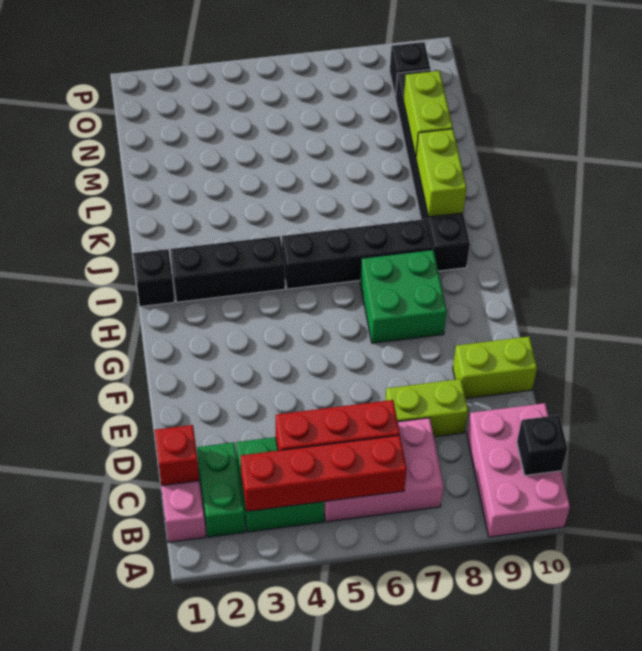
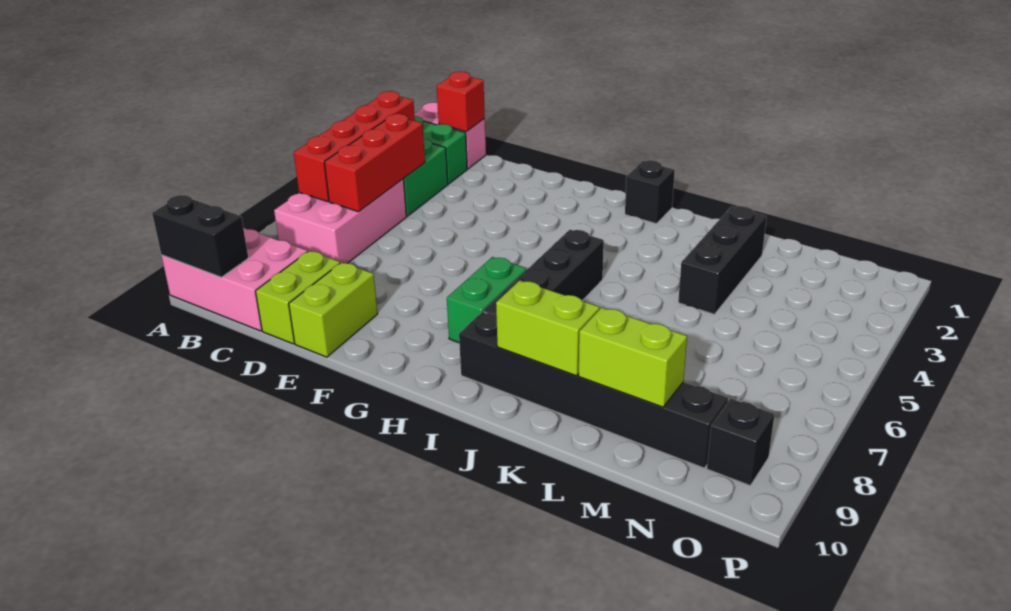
black 1x1 brick [517,415,567,475] -> black 1x2 brick [152,195,248,277]
lime 1x2 brick [385,379,468,437] -> lime 1x2 brick moved to [256,251,340,344]
green 2x2 brick [360,250,447,343] -> green 1x2 brick [447,257,526,342]
black 1x3 brick [170,236,285,302] -> black 1x3 brick moved to [678,206,767,315]

